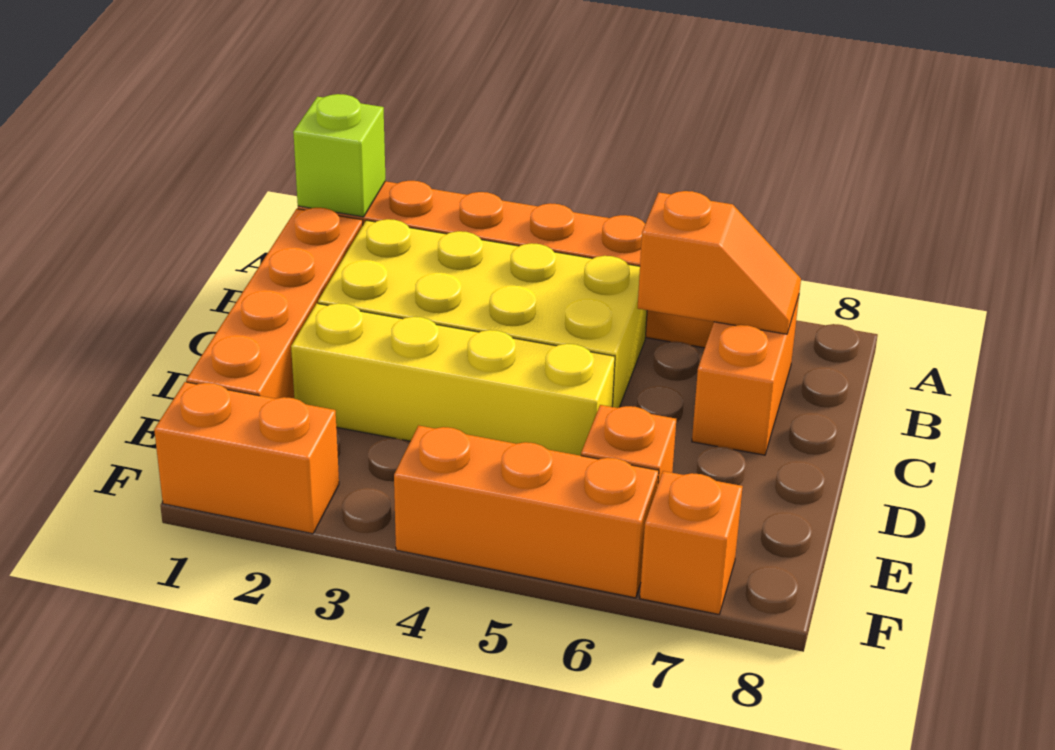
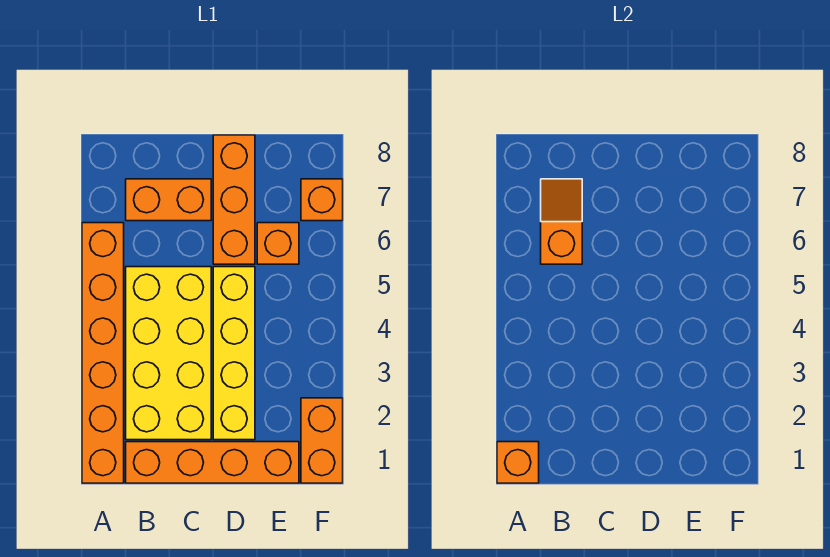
lime 1x1 brick [293,94,386,217] -> orange 1x1 brick [497,442,539,483]
orange 1x3 brick [394,425,659,598] -> orange 1x3 brick moved to [213,135,255,264]

